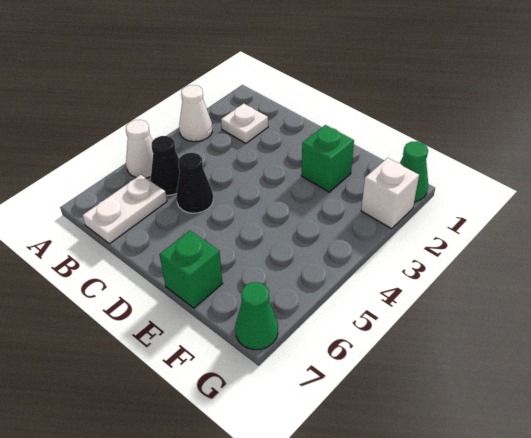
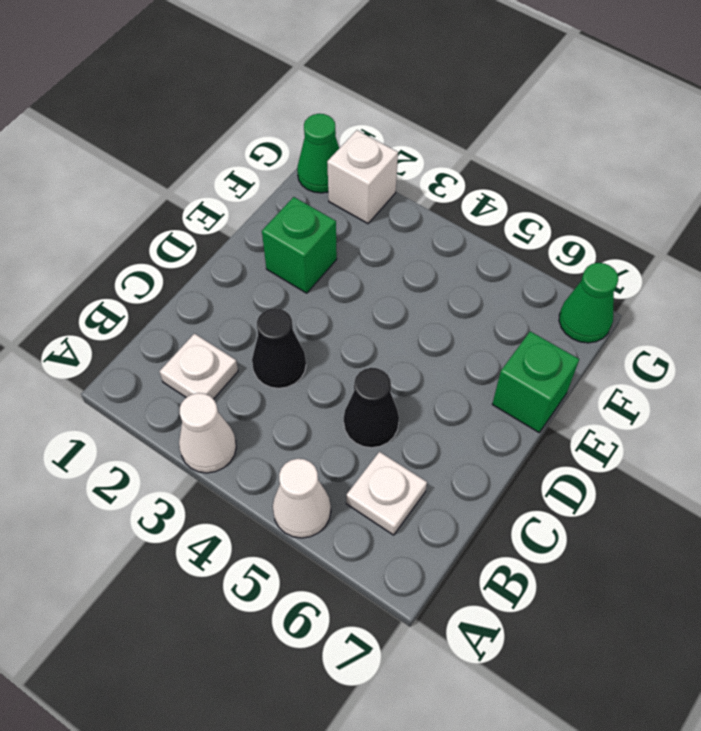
black 1x1 cone [151,136,180,195] -> black 1x1 cone moved to [252,308,306,388]
white 1x2 plate [83,175,167,244] -> white 1x1 plate [346,452,427,535]

